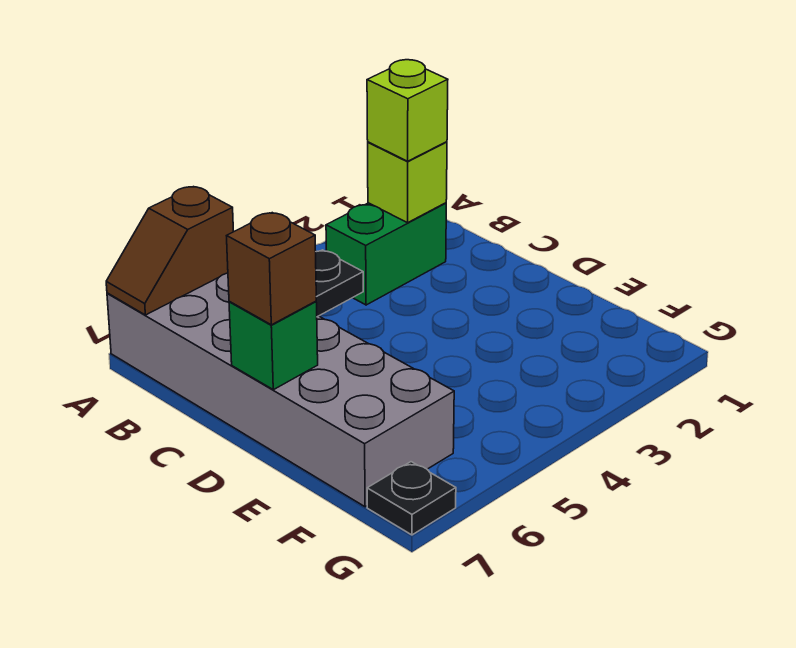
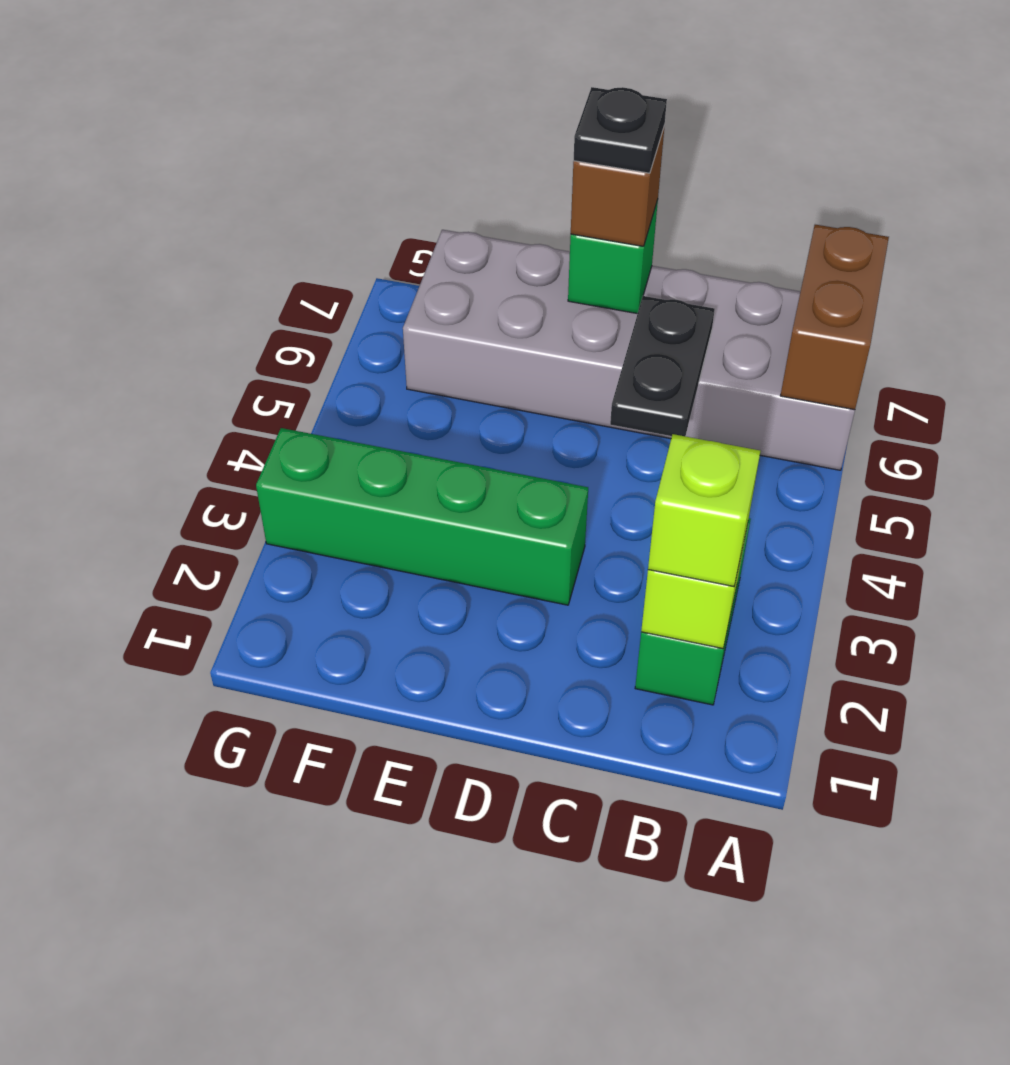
brown 1x2 slope [106,187,234,315] -> brown 1x2 brick [780,225,889,410]
none -> green 1x4 brick [256,428,588,605]
black 1x1 plate [367,462,456,535] -> black 1x1 plate moved to [574,87,667,173]

